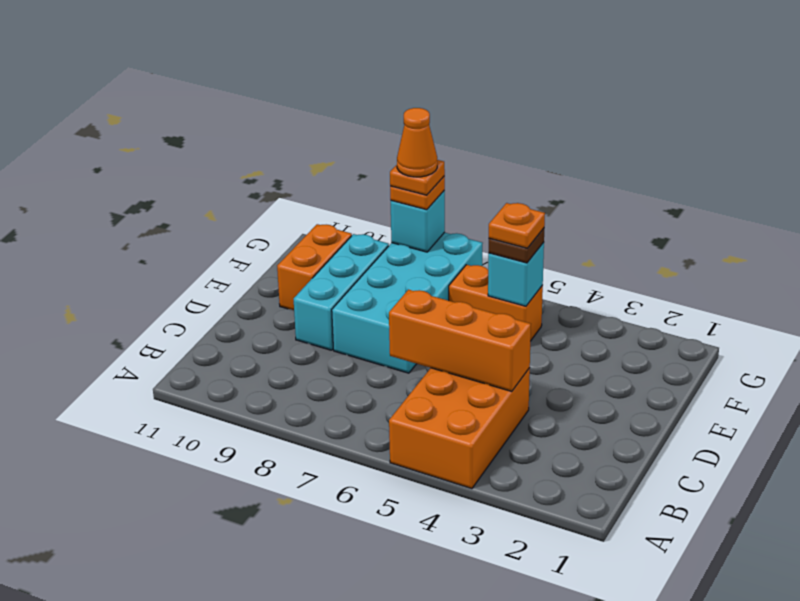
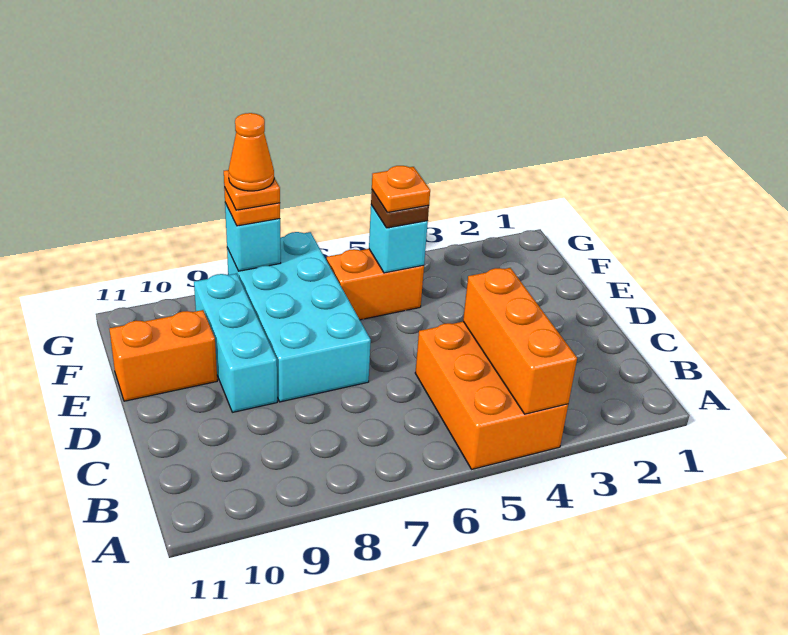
orange 1x3 brick [389,289,531,391] -> orange 1x3 brick turned to [463,268,577,414]
orange 1x2 brick [277,224,352,310] -> orange 1x2 brick turned to [109,310,217,401]

